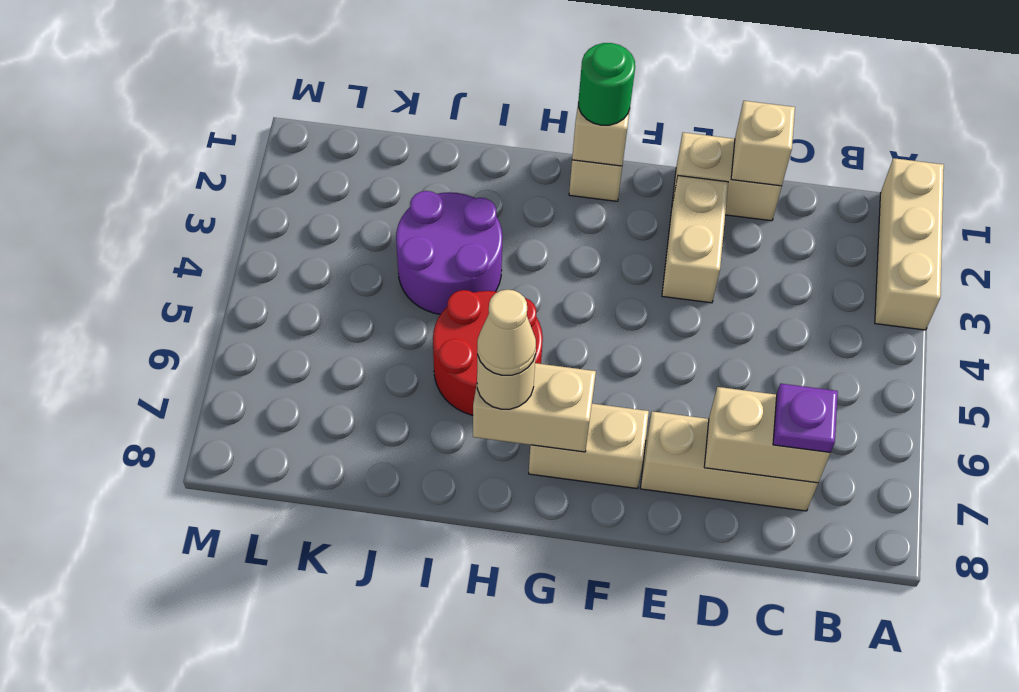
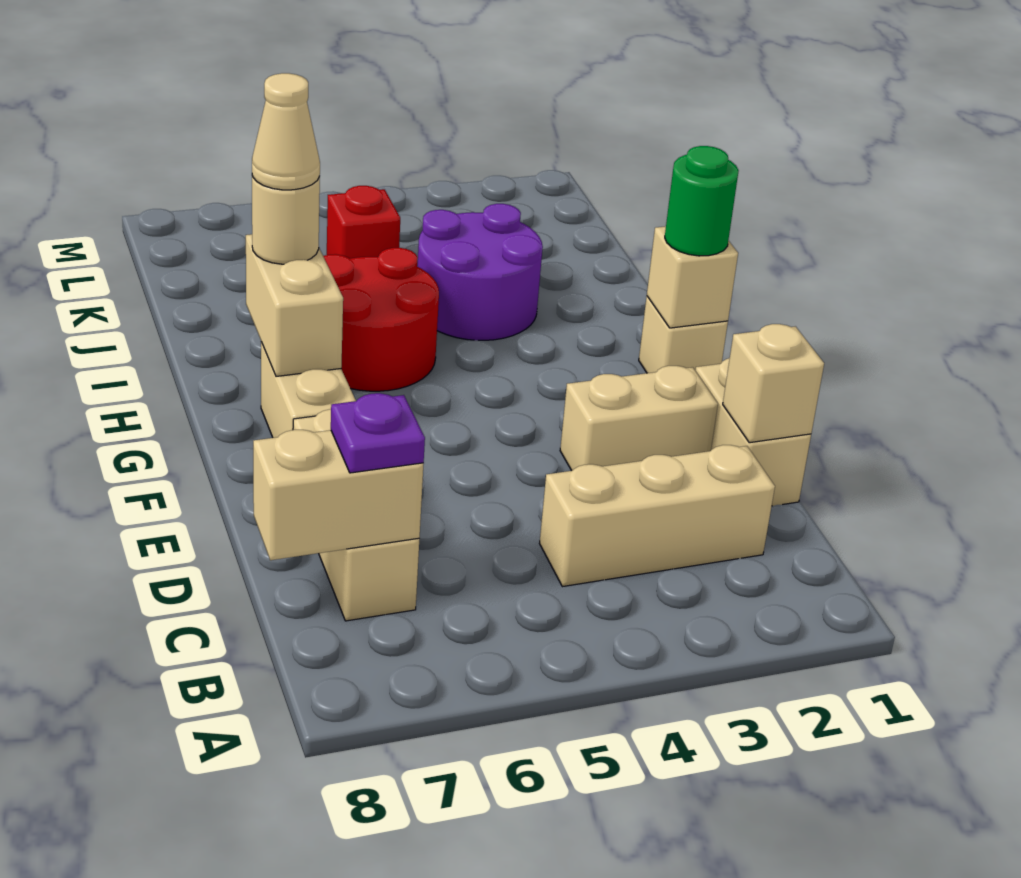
tan 1x3 brick [875,158,944,330] -> tan 1x3 brick moved to [540,445,775,587]
tan 1x2 brick [704,387,830,483] -> tan 1x2 brick turned to [253,430,423,560]
none -> red 1x1 brick [327,186,400,258]

